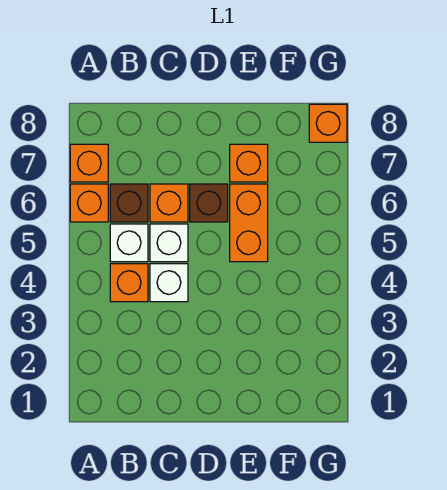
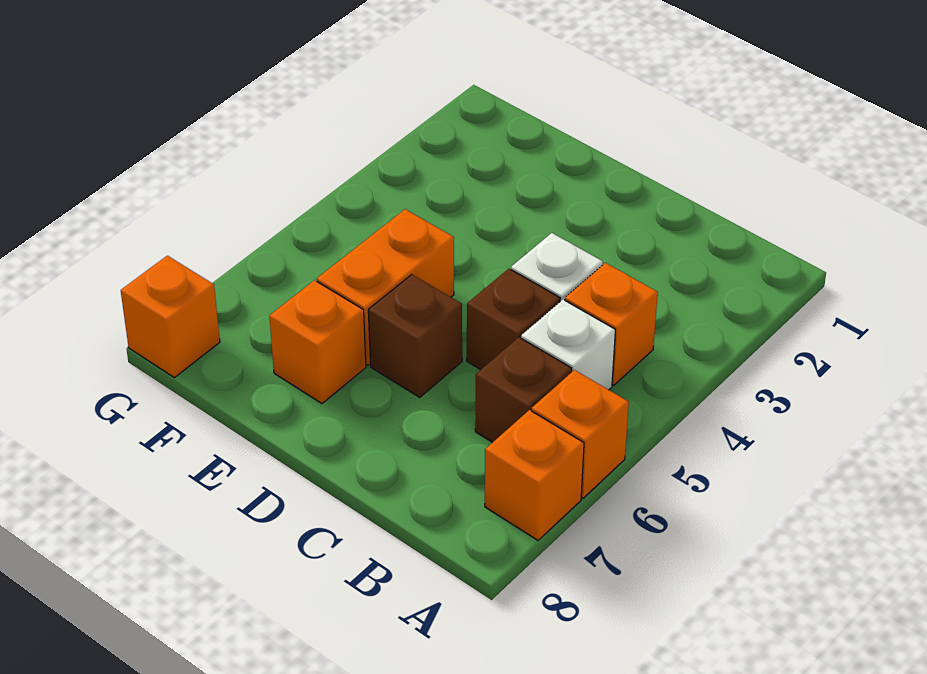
white 1x1 brick [150,224,188,262] -> brown 1x1 brick [467,269,560,370]
orange 1x1 brick [150,184,188,222] -> none

